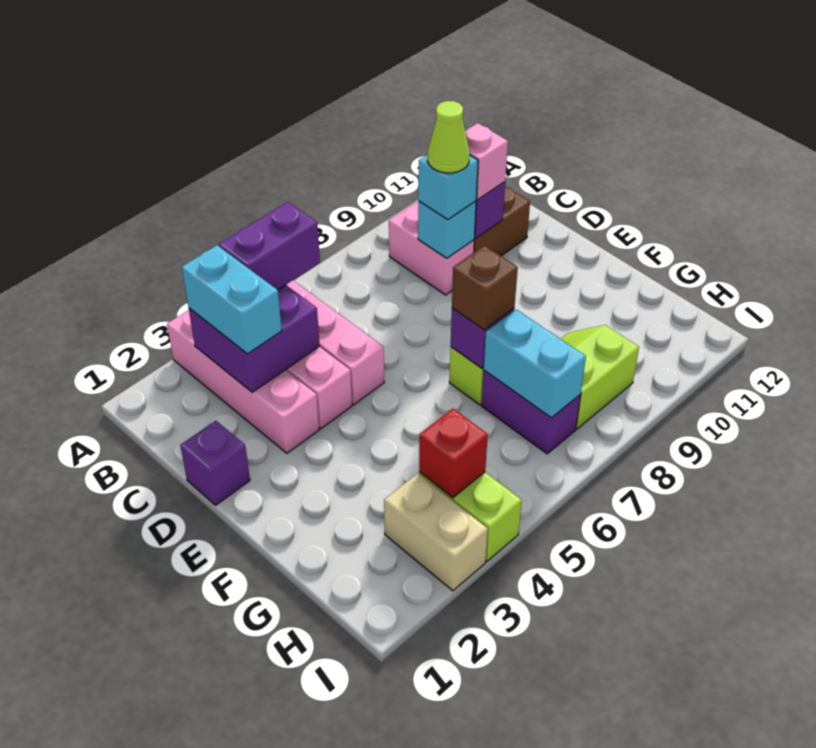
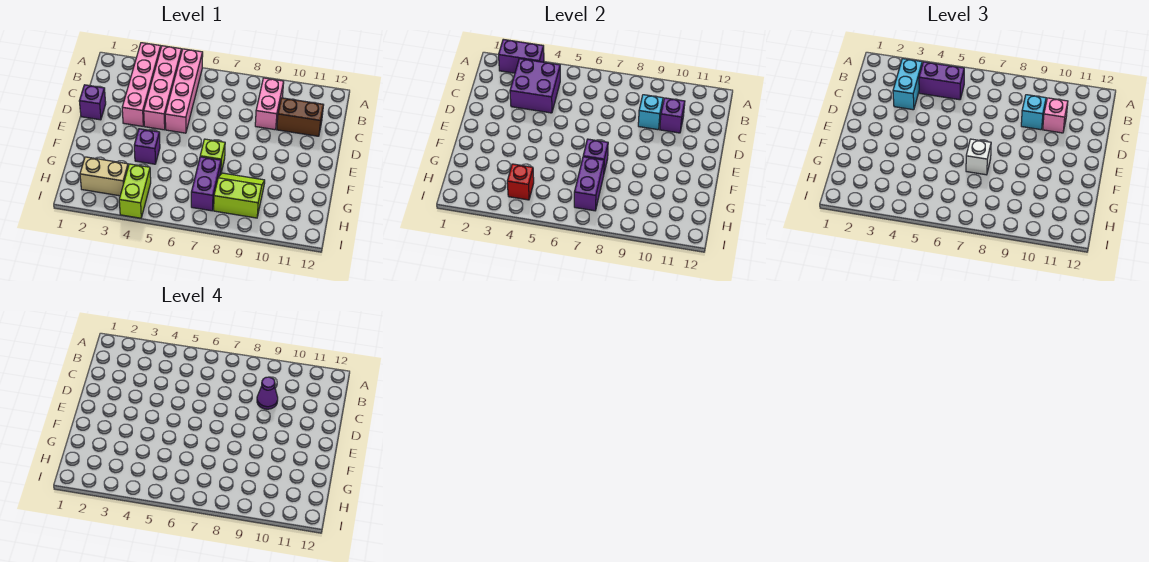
none -> purple 1x2 brick [499,39,544,73]
lime 1x1 cone [428,101,470,173] -> purple 1x1 cone [257,377,278,409]
none -> purple 1x1 brick [134,129,160,164]
brown 1x1 brick [452,245,518,330] -> white 1x1 brick [966,139,991,175]
cyan 1x2 brick [484,309,586,418] -> purple 1x2 brick [574,157,604,211]
tan 1x2 brick [384,473,488,591] -> tan 1x2 brick turned to [80,157,128,196]

